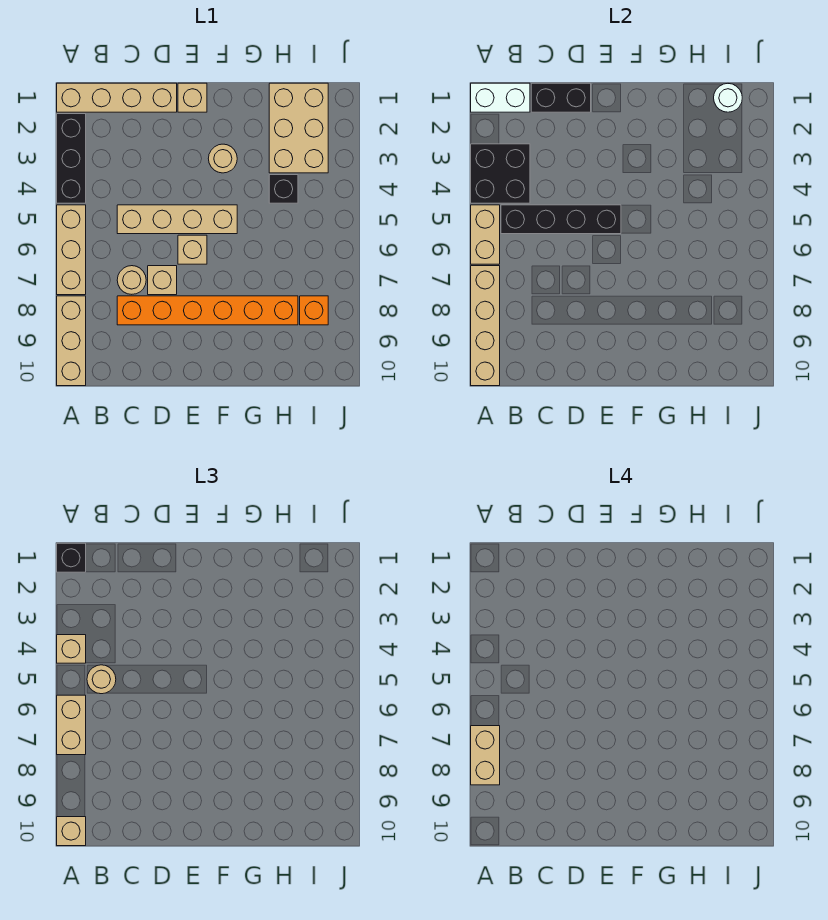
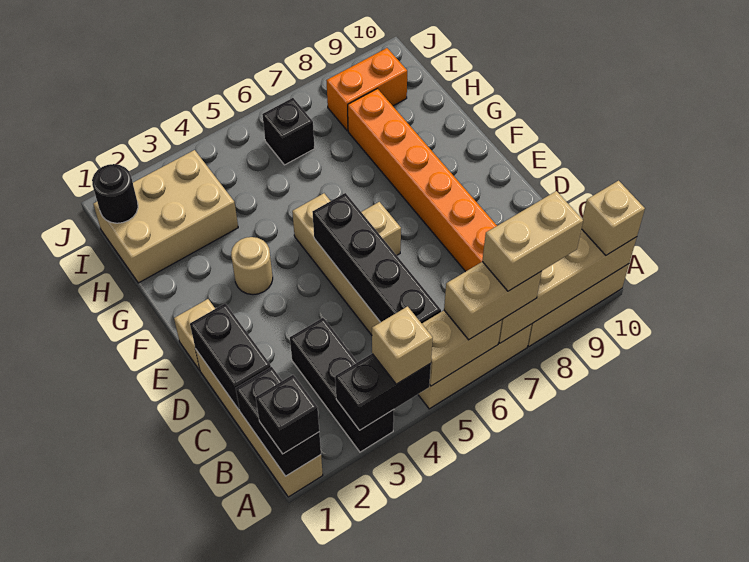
white 1x2 brick [471,83,530,112] -> black 1x2 brick [236,367,321,476]
black 1x3 brick [57,114,86,203] -> black 1x3 brick turned to [290,318,394,452]
black 2x2 brick [471,144,530,203] -> black 1x2 brick [335,354,431,430]
tan 1x1 round brick [87,665,116,694] -> none
tan 1x1 round brick [117,266,146,294] -> none
tan 1x1 brick [148,266,177,295] -> none
black 1x1 brick [269,175,298,203] -> black 1x1 brick moved to [262,98,315,165]
white 1x1 round brick [714,84,742,112] -> black 1x1 round brick [92,164,138,223]
orange 1x1 brick [300,296,328,325] -> orange 1x2 brick [326,48,407,131]

